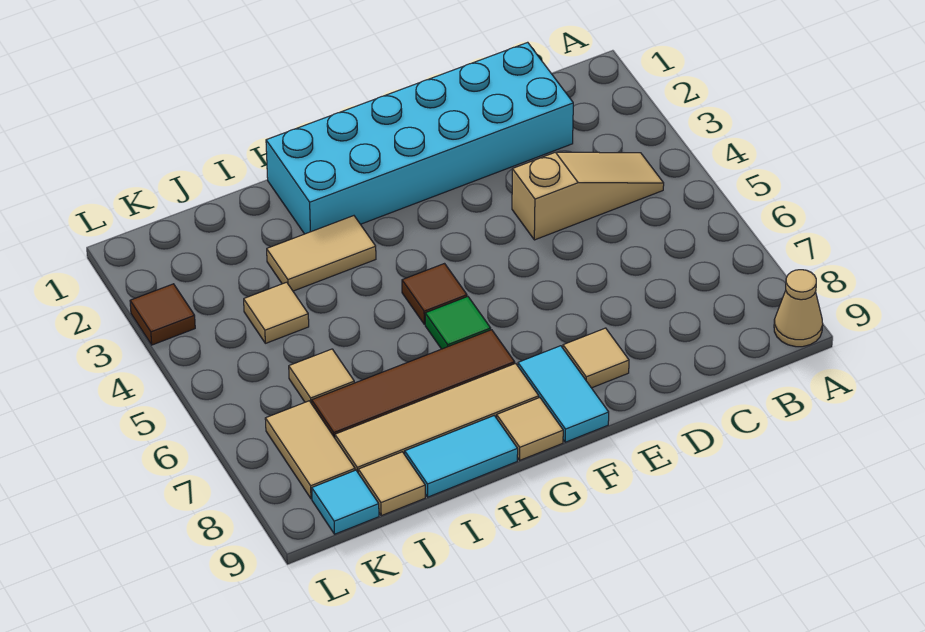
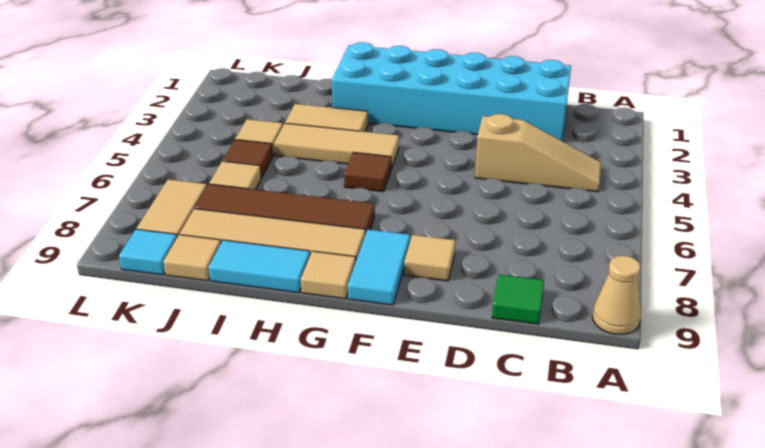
none -> tan 1x3 tile [274,123,399,169]
green 1x1 tile [425,297,491,349] -> green 1x1 tile moved to [492,274,544,324]
brown 1x1 tile [130,284,195,345] -> brown 1x1 tile moved to [223,140,273,178]

